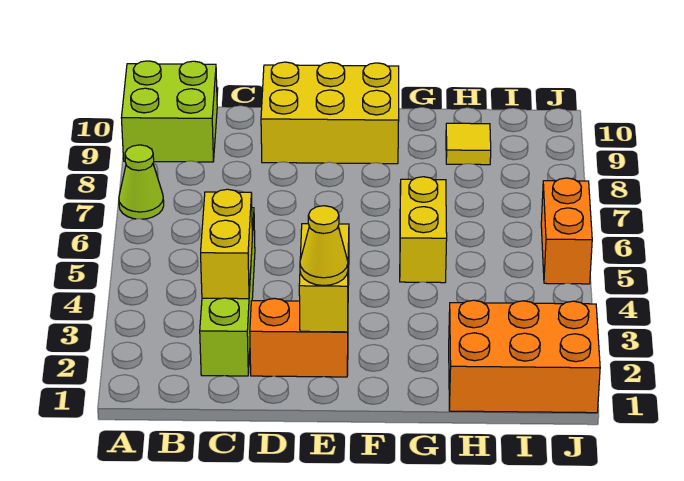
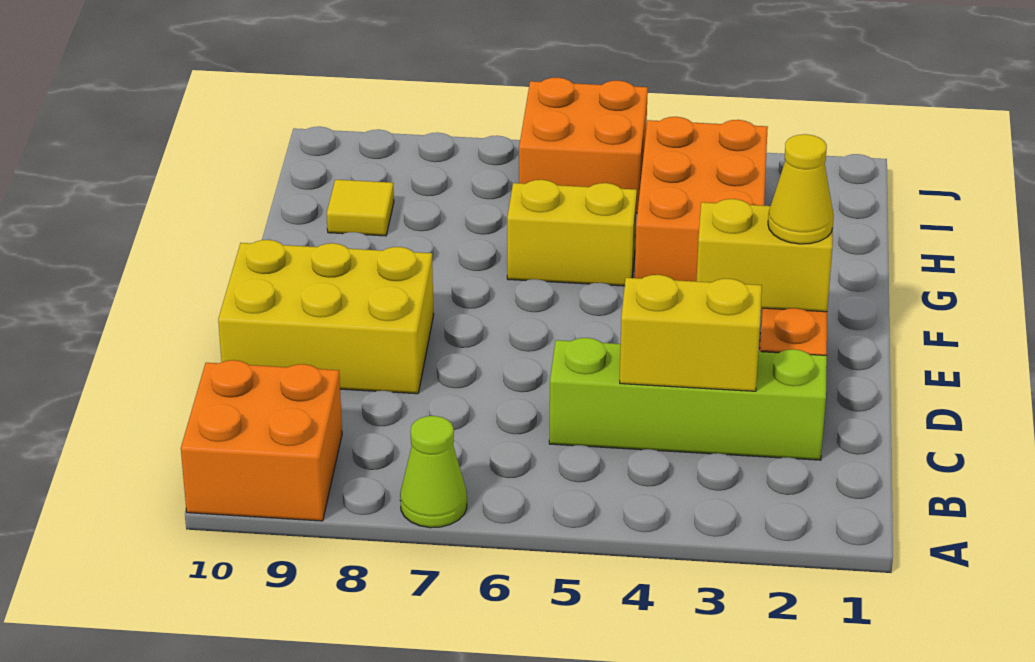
lime 2x2 brick [122,61,217,162] -> orange 2x2 brick [181,360,342,521]
yellow 2x3 brick [261,62,399,164] -> yellow 2x3 brick turned to [218,240,434,394]
orange 2x3 brick [449,300,600,413] -> orange 2x3 brick moved to [635,117,768,281]
orange 1x2 brick [541,178,592,284] -> orange 2x2 brick [519,78,648,213]

